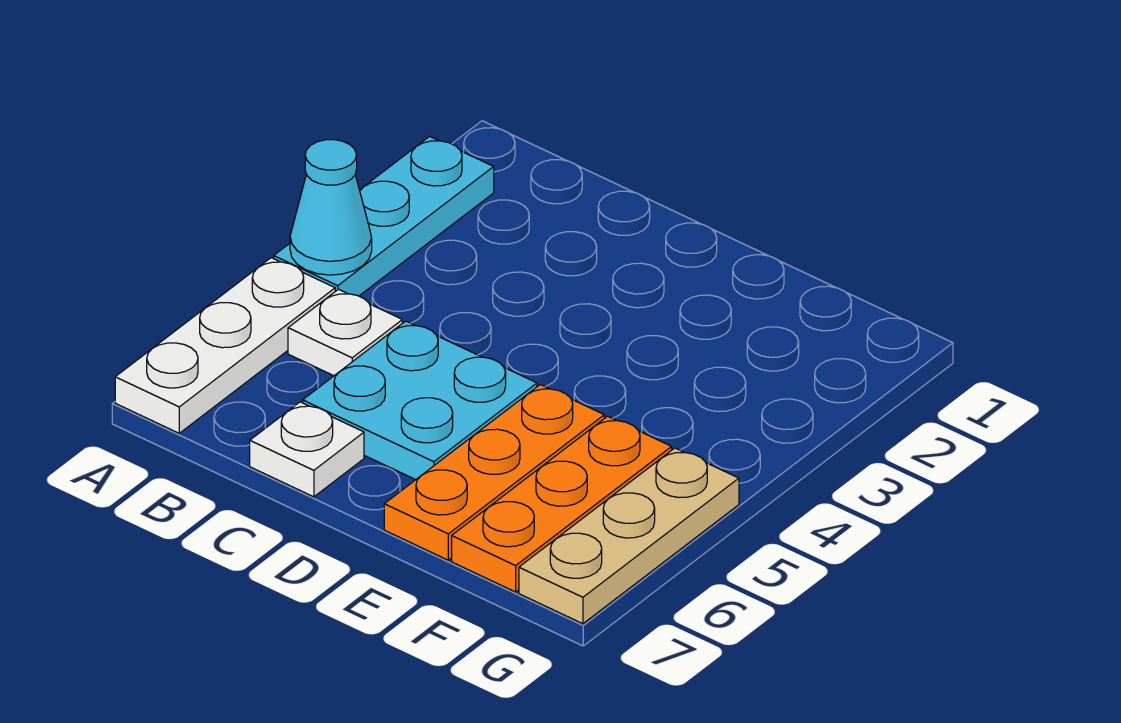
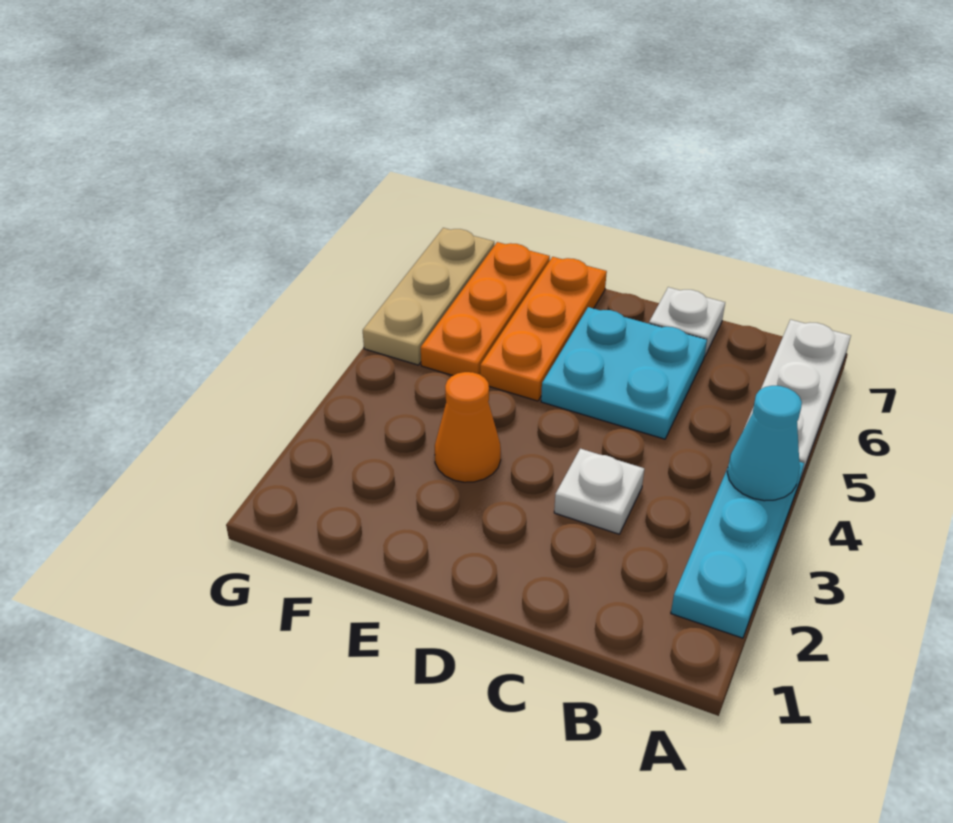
white 1x1 plate [288,289,402,376] -> white 1x1 plate moved to [554,449,644,534]
none -> orange 1x1 cone [435,372,501,482]

